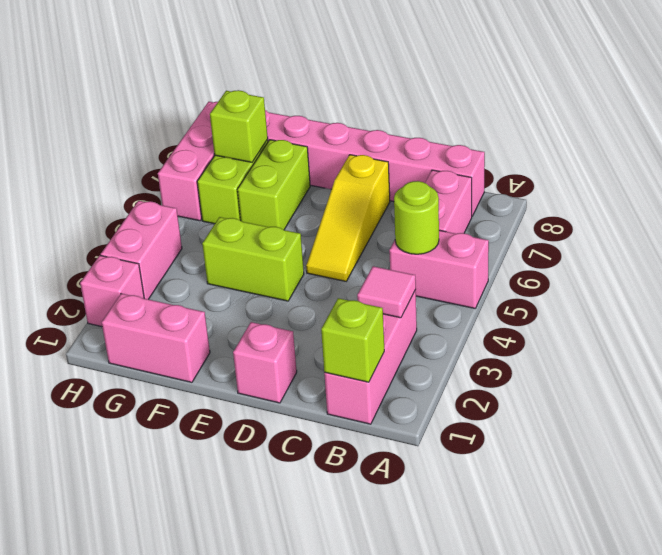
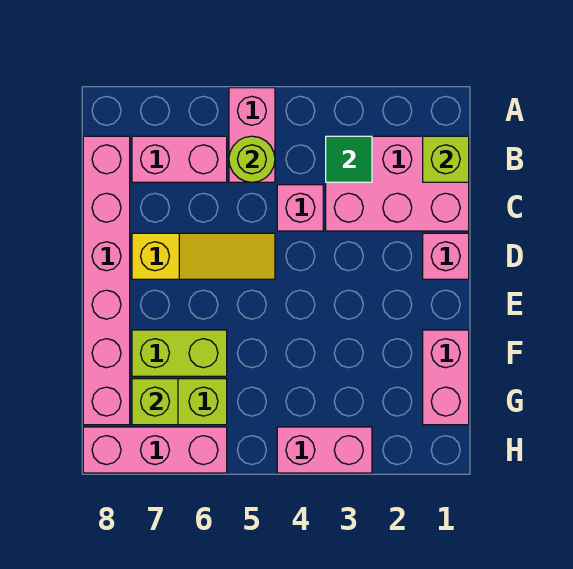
pink 1x3 brick [324,290,417,424] -> pink 2x3 brick [326,136,469,231]
pink 1x1 tile [357,266,416,318] -> green 1x1 tile [326,136,372,182]
lime 1x2 brick [202,217,304,301] -> none
pink 1x1 brick [80,255,144,327] -> pink 1x1 brick moved to [277,185,323,231]

